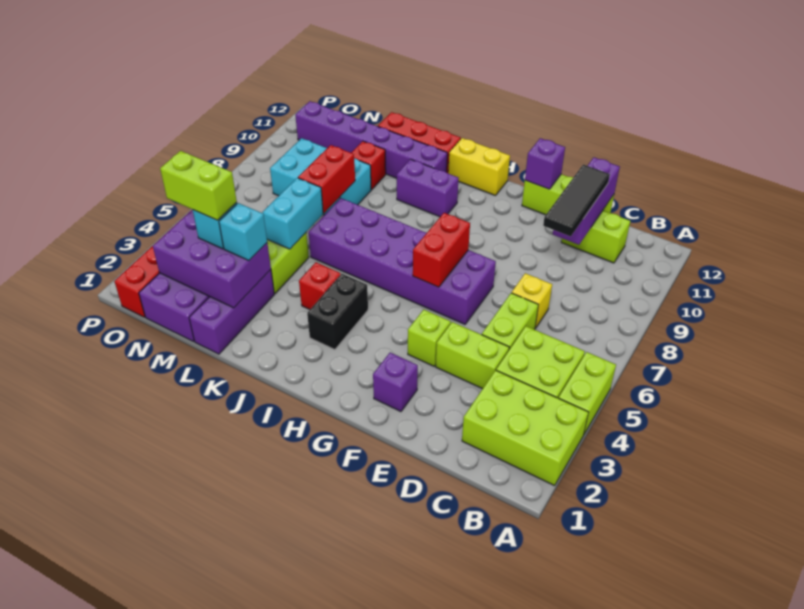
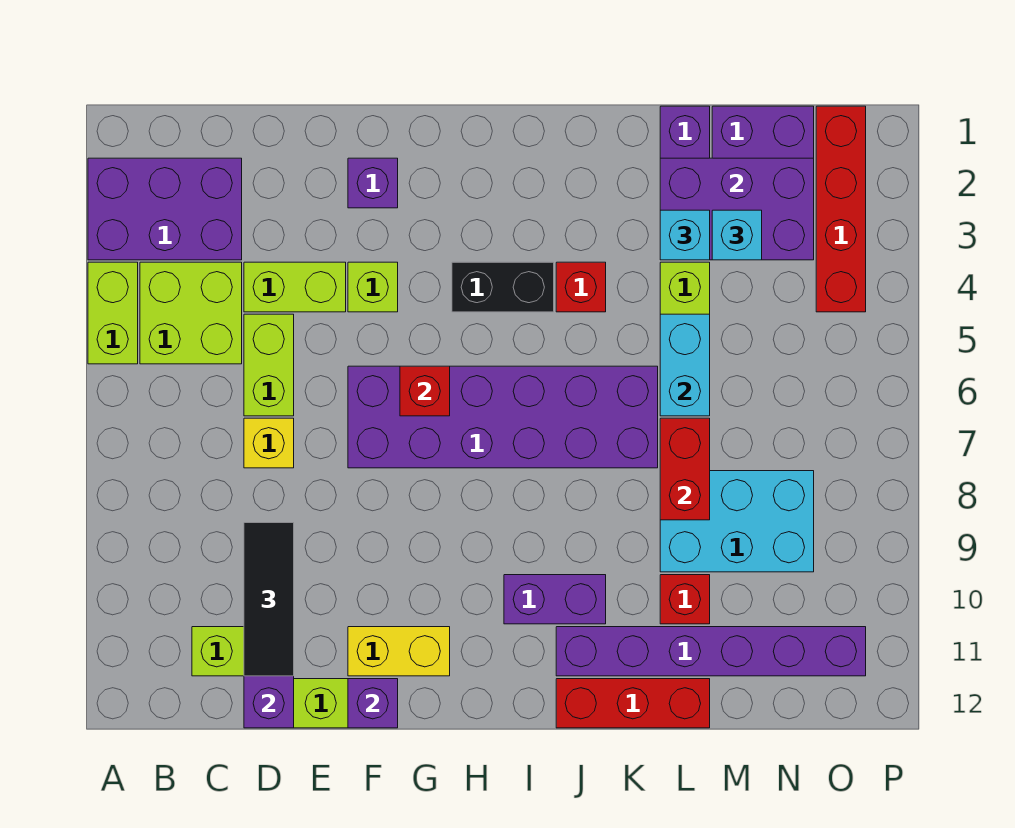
lime 2x3 brick [462,370,588,486] -> purple 2x3 brick [88,158,242,260]
red 1x2 brick [413,213,470,287] -> red 1x1 brick [400,366,450,416]
yellow 1x2 brick [448,138,510,196] -> yellow 1x2 brick moved to [348,627,450,676]
black 1x2 brick [307,274,368,350] -> black 1x2 brick turned to [452,262,554,312]
lime 1x2 brick [160,151,237,220] -> none

